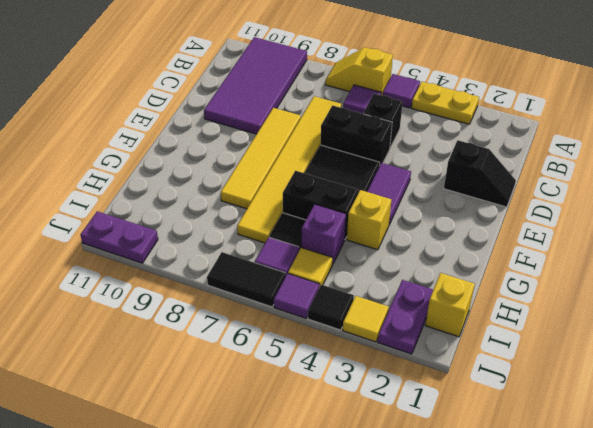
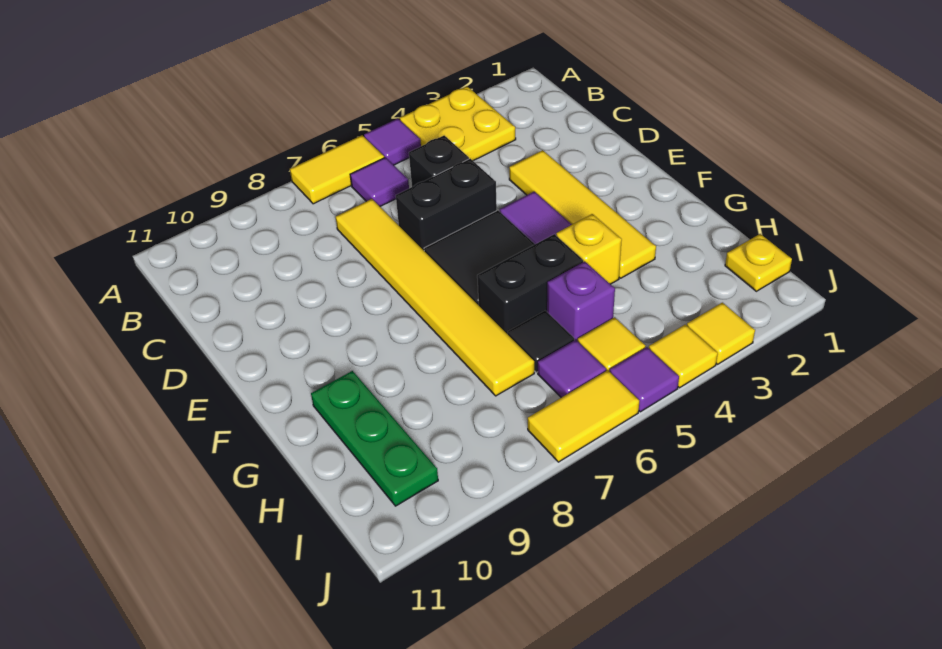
yellow 1x2 plate [412,82,479,124] -> yellow 2x2 plate [400,86,516,161]
yellow 1x2 slope [325,47,393,95] -> yellow 1x2 tile [290,135,384,204]
purple 2x4 tile [204,37,307,134] -> none
black 1x2 slope [444,140,516,207] -> none
yellow 1x4 tile [221,108,301,209] -> yellow 1x4 tile moved to [509,150,656,278]
none -> green 1x3 plate [311,371,438,506]
yellow 1x1 brick [425,273,475,337] -> yellow 1x1 plate [725,234,792,291]
purple 1x2 plate [378,280,433,354] -> none
black 1x1 tile [308,285,354,330] -> yellow 1x1 tile [649,324,718,388]
black 1x2 tile [207,252,286,307] -> yellow 1x2 tile [528,370,639,462]
purple 1x2 plate [80,211,158,263] -> none

